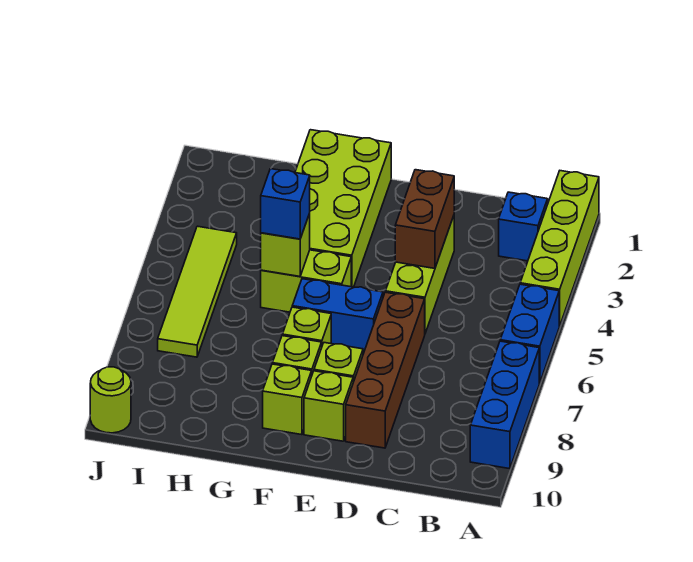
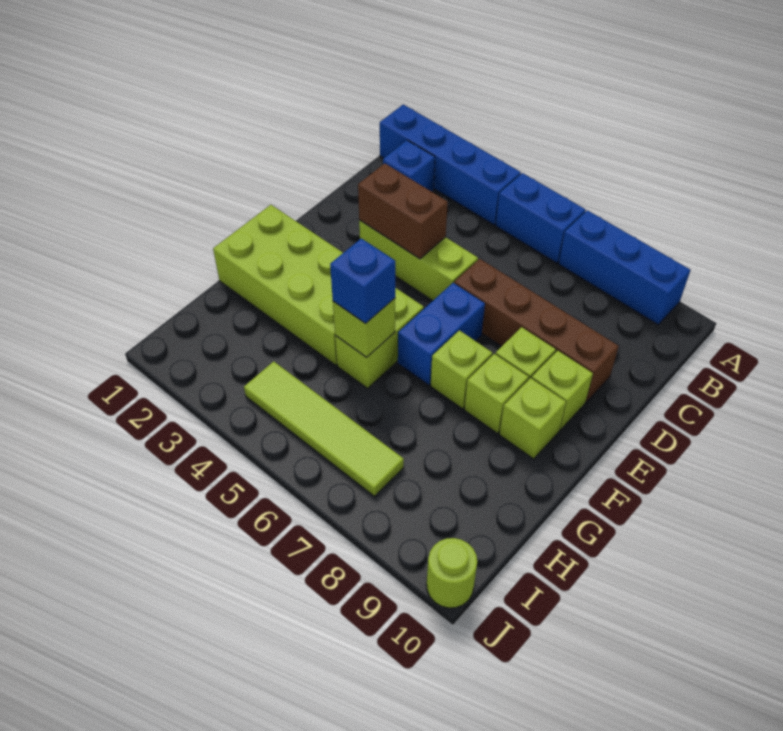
lime 1x4 brick [520,171,599,326] -> blue 1x4 brick [380,105,521,225]

